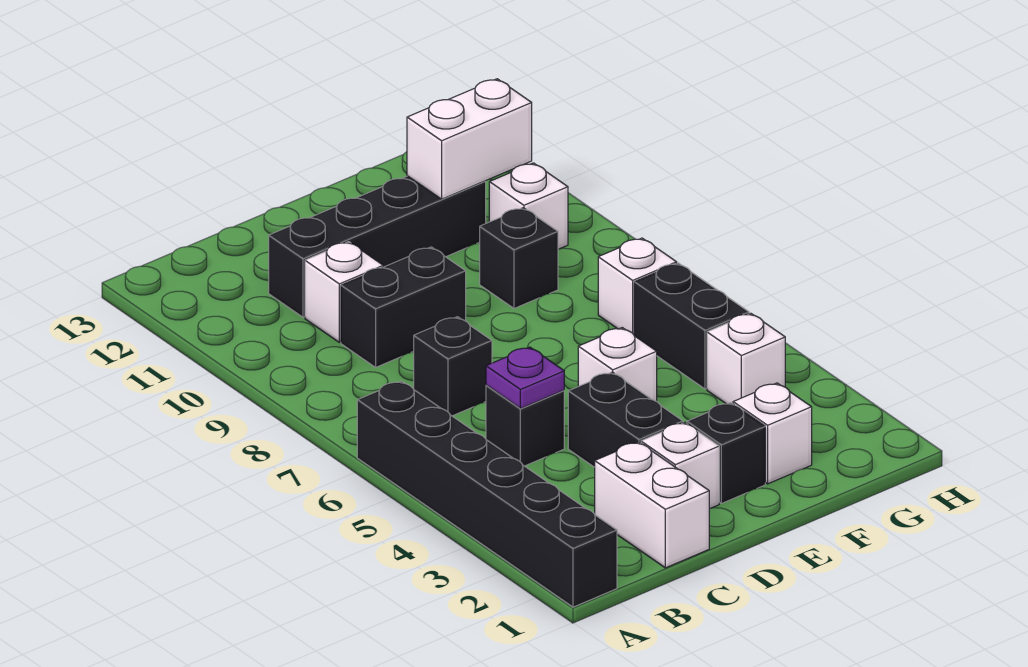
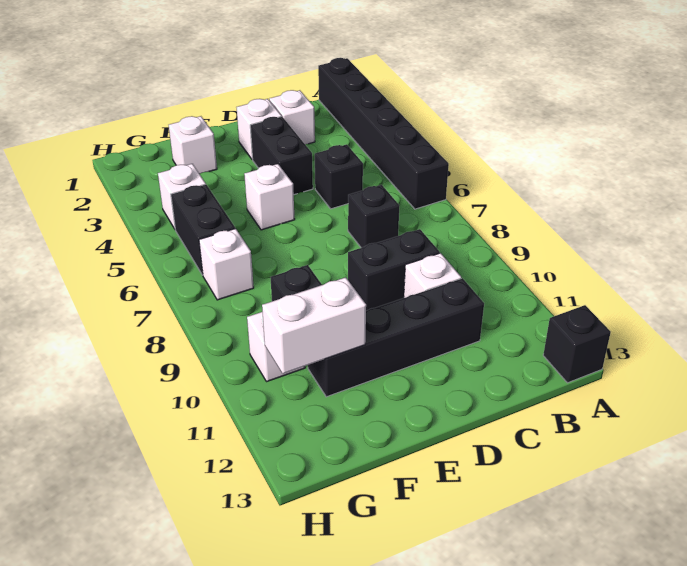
white 1x2 brick [595,442,709,568] -> white 1x1 brick [269,90,315,144]
purple 1x1 plate [486,347,564,409] -> none
black 1x1 brick [687,403,765,504] -> black 1x1 brick moved to [543,305,611,383]

